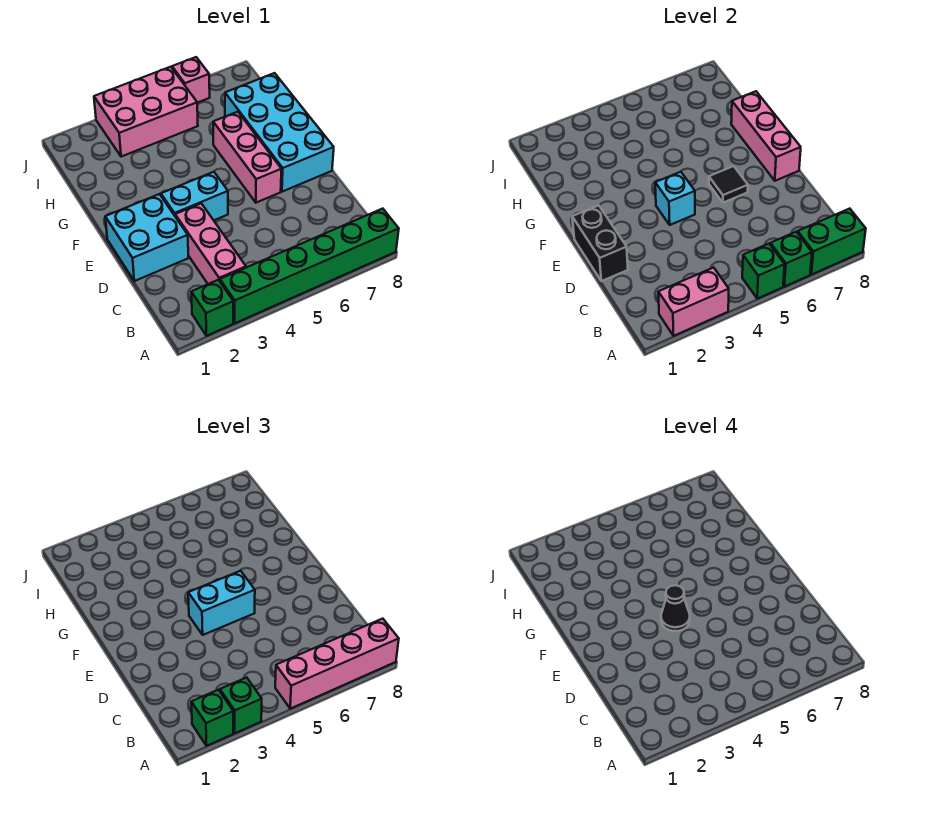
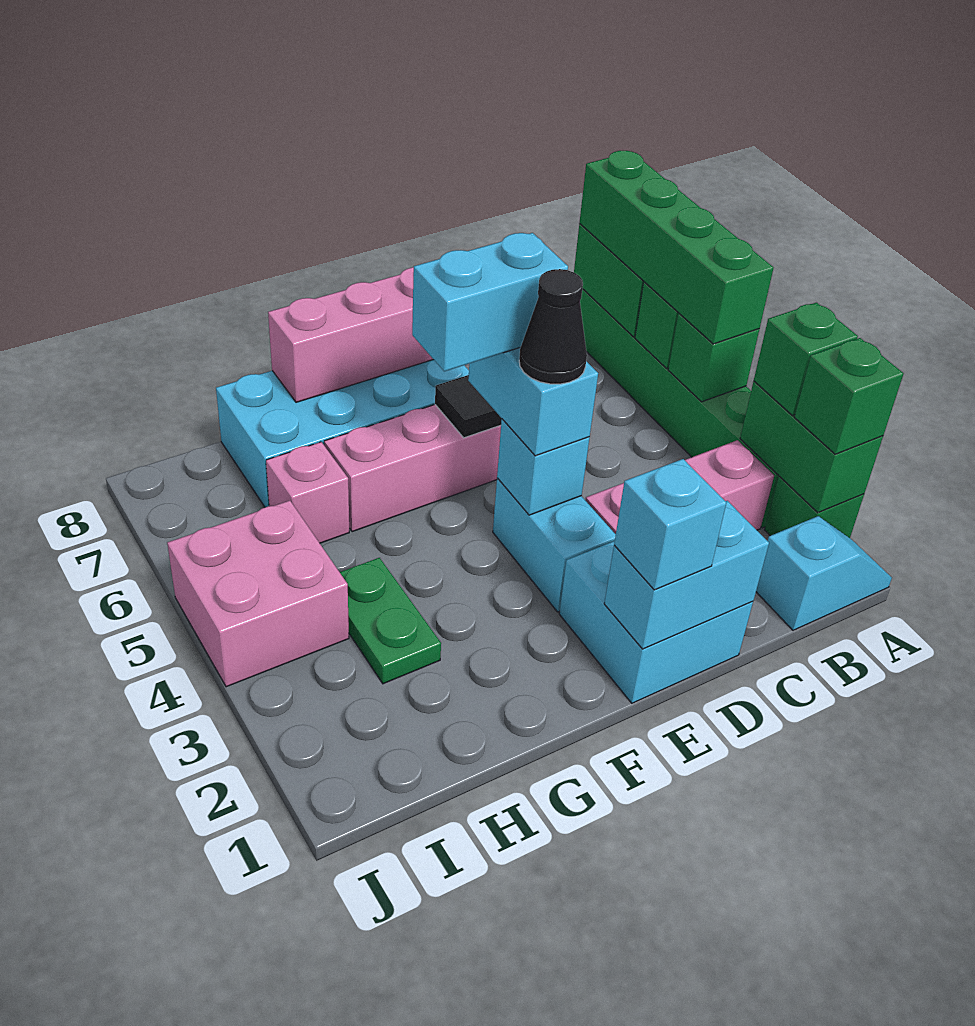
none -> cyan 1x2 slope [756,516,892,630]
pink 1x2 brick [658,268,729,336] -> green 1x2 brick [740,382,883,513]
pink 1x4 brick [275,619,399,709] -> green 1x4 brick [580,151,773,344]
black 1x2 brick [572,205,628,281] -> cyan 1x2 brick [604,501,769,649]
none -> cyan 1x1 brick [614,459,726,590]
none -> cyan 1x2 brick [412,233,568,371]
none -> green 1x2 plate [340,558,441,684]
pink 2x3 brick [94,67,198,157] -> pink 2x2 brick [167,500,349,687]
pink 1x1 brick [172,57,210,103] -> pink 1x1 brick moved to [266,442,349,543]

